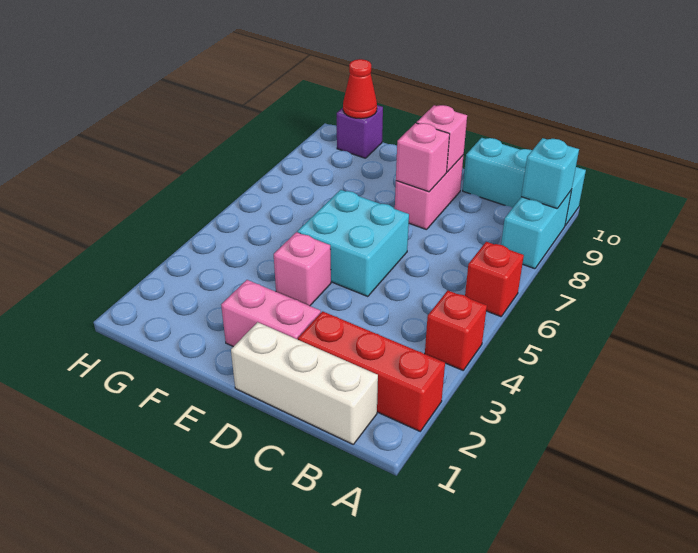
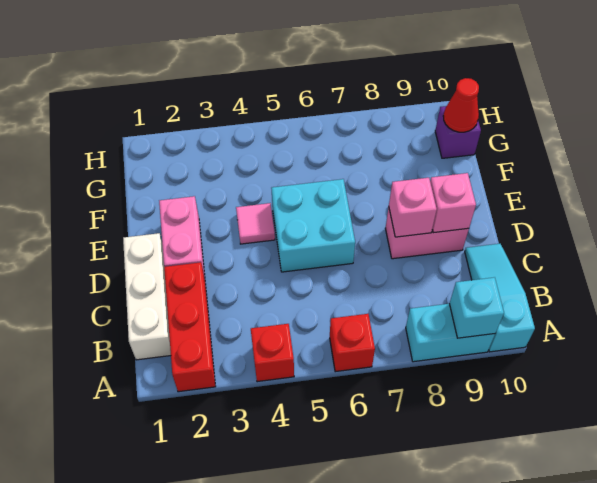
cyan 1x3 brick [463,138,586,226] -> cyan 1x3 slope [465,244,535,352]
pink 1x1 brick [274,232,331,306] -> pink 1x1 tile [236,203,275,244]

